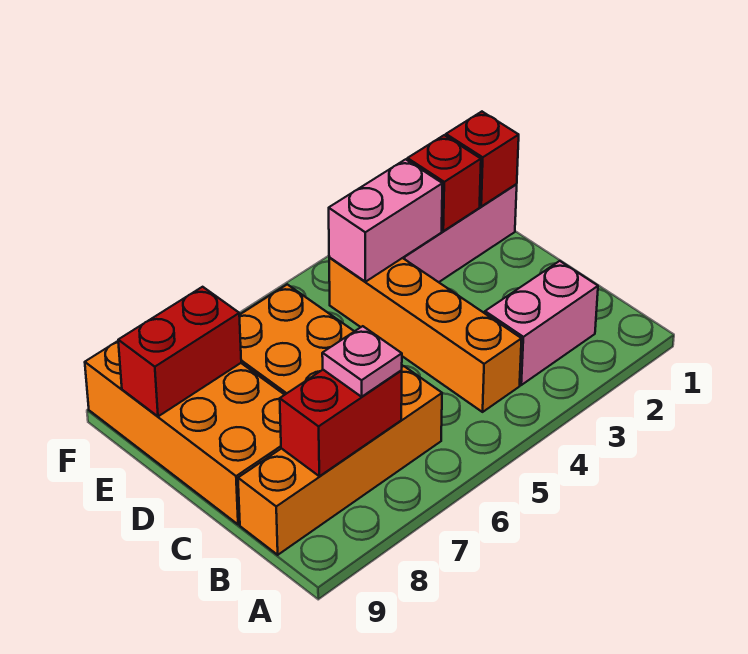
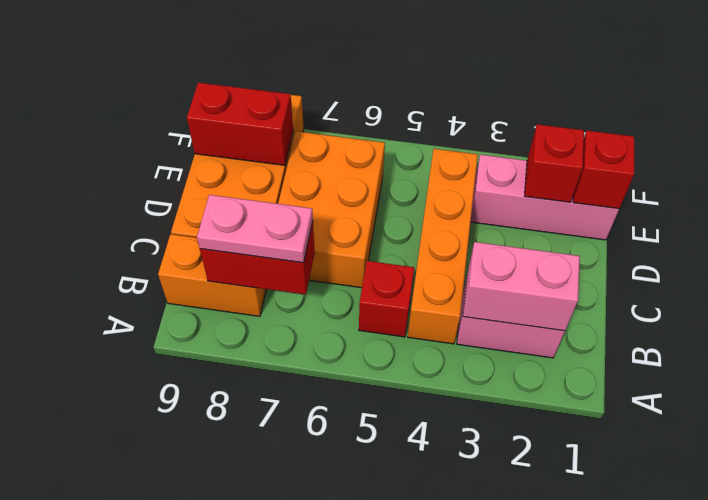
none -> red 1x1 brick [359,261,414,337]
orange 1x4 brick [238,366,442,555] -> orange 1x2 brick [158,234,266,316]
pink 1x1 plate [322,326,402,397] -> pink 1x2 plate [197,195,313,263]
pink 1x2 brick [329,159,442,282] -> pink 1x2 brick moved to [463,242,580,331]

